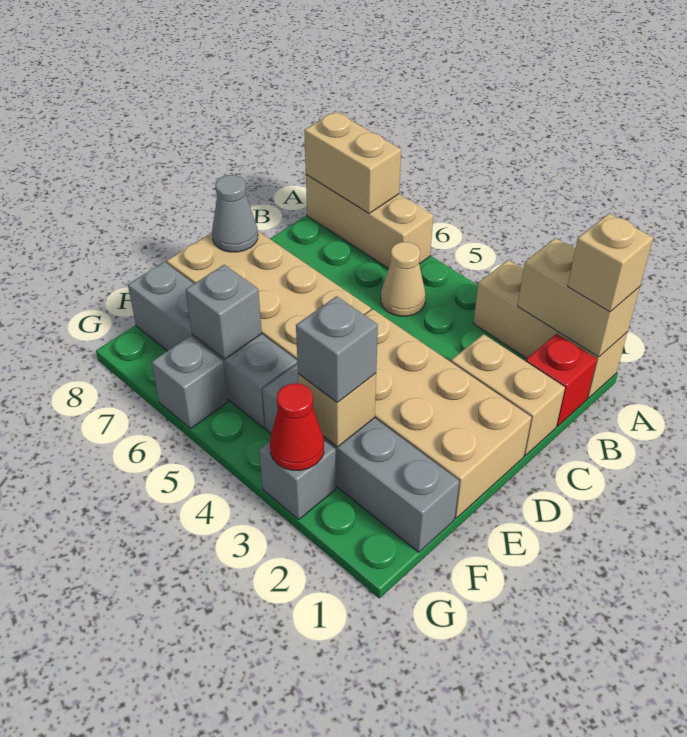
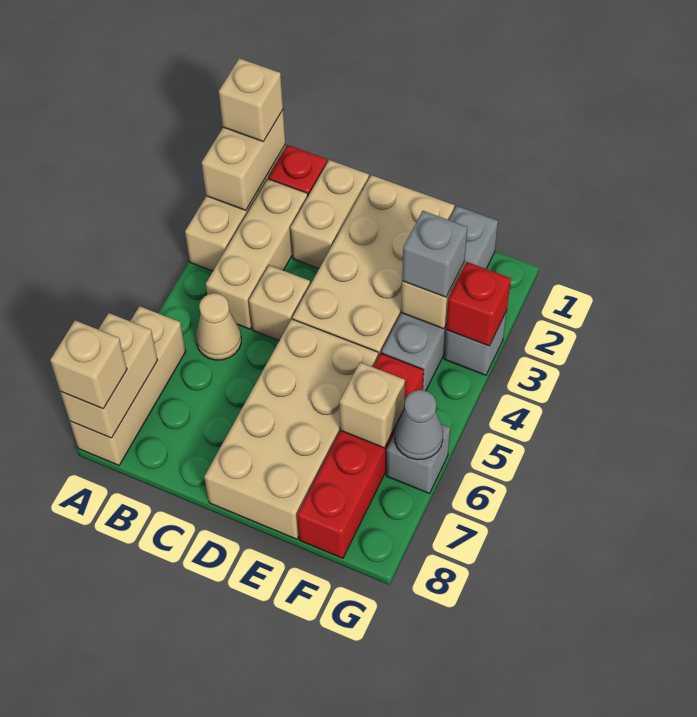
none -> tan 1x1 brick [50,320,127,409]
none -> tan 1x3 brick [206,179,308,329]
none -> tan 1x1 brick [249,265,310,340]
grey 1x1 cone [212,175,258,252] -> grey 1x1 cone moved to [395,390,443,460]
grey 1x4 brick [128,262,298,428] -> red 1x4 brick [297,353,424,558]
grey 1x1 brick [186,265,262,359] -> tan 1x1 brick [339,362,405,448]
red 1x1 cone [270,383,324,470] -> red 1x1 brick [446,262,511,346]

